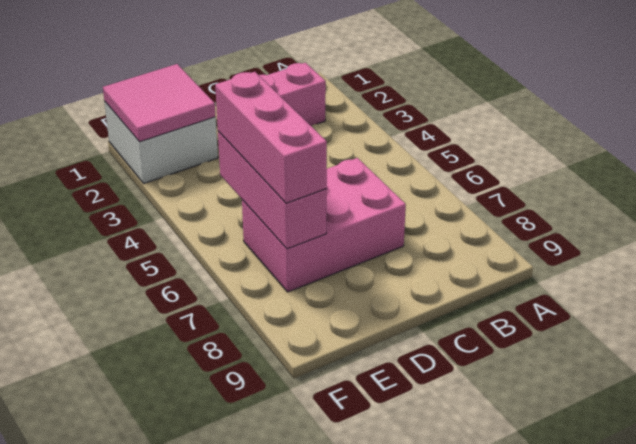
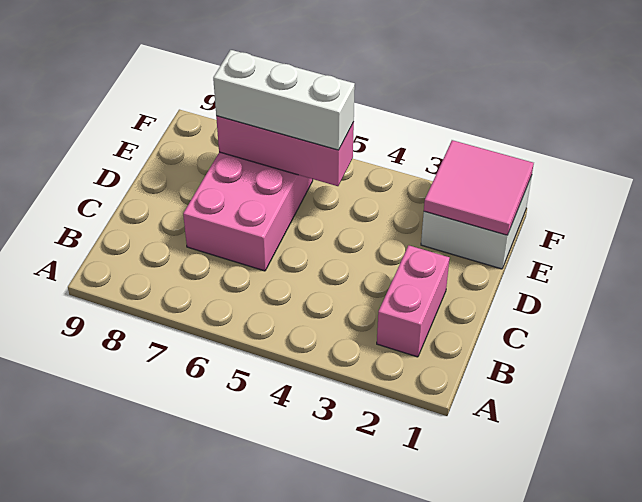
pink 1x3 brick [215,72,327,203] -> white 1x3 brick [213,50,355,150]

